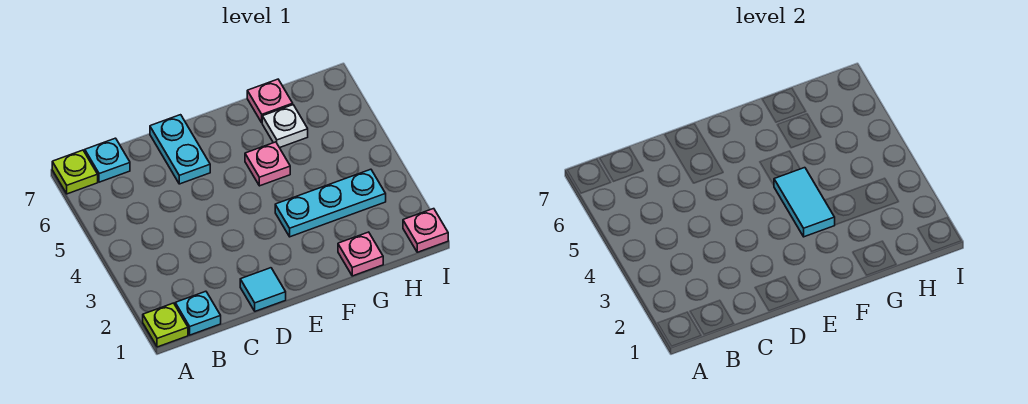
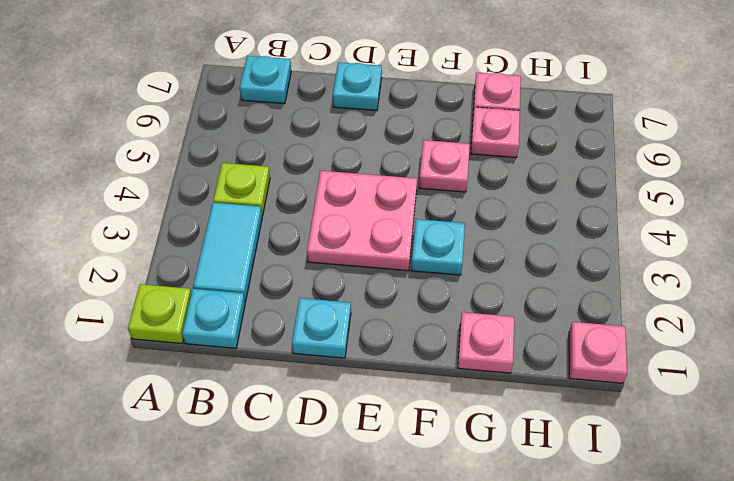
lime 1x1 plate [52,150,98,194] -> lime 1x1 plate moved to [213,163,270,216]
cyan 1x1 tile [240,268,286,311] -> cyan 1x1 plate [292,298,351,358]
none -> pink 2x2 plate [307,171,417,271]
cyan 1x2 plate [150,115,210,184] -> cyan 1x1 plate [333,62,382,110]
cyan 1x3 plate [275,169,386,237] -> cyan 1x1 plate [411,219,465,275]
cyan 1x2 tile [774,168,835,237] -> cyan 1x2 tile moved to [193,203,262,302]
white 1x1 plate [262,105,308,148] -> pink 1x1 plate [471,107,520,158]

